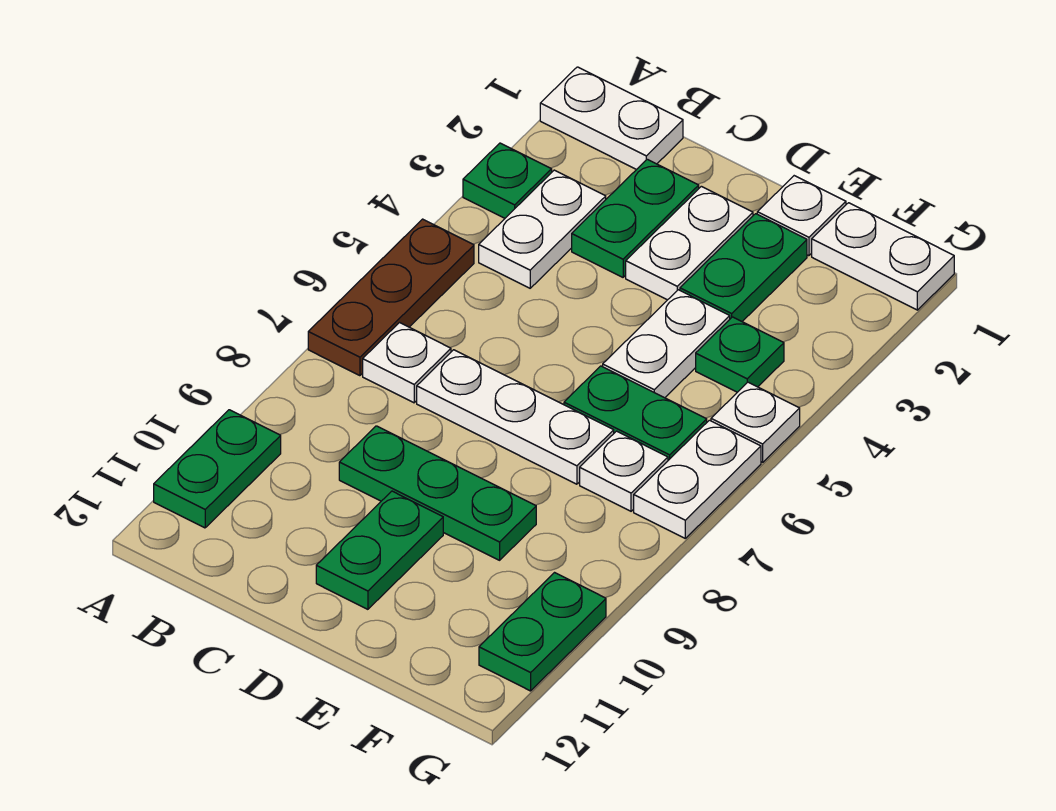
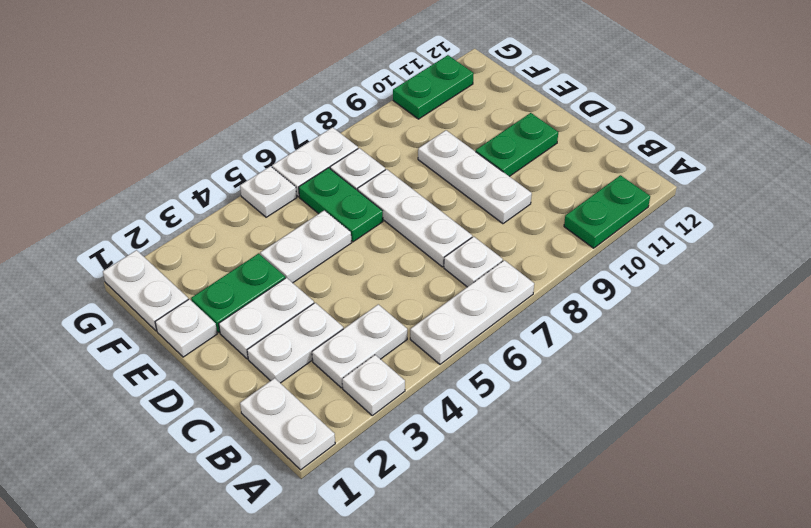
green 1x1 plate [463,143,552,218] -> white 1x1 plate [342,355,405,415]
brown 1x3 plate [308,219,474,376] -> white 1x3 plate [410,260,534,364]
green 1x2 plate [572,159,699,277] -> white 1x2 plate [247,303,343,383]
green 1x3 plate [339,426,536,560] -> white 1x3 plate [418,130,532,224]
green 1x1 plate [696,317,784,392] -> none

